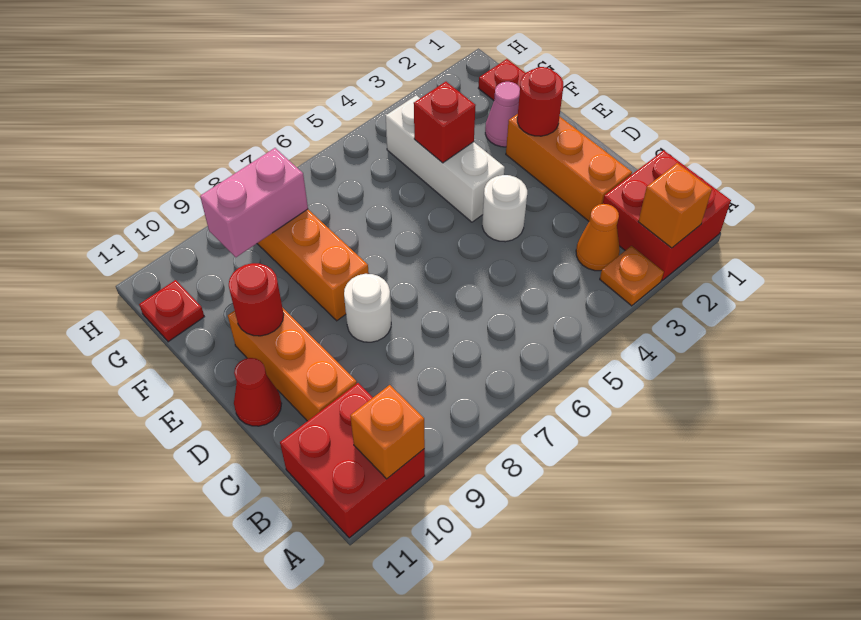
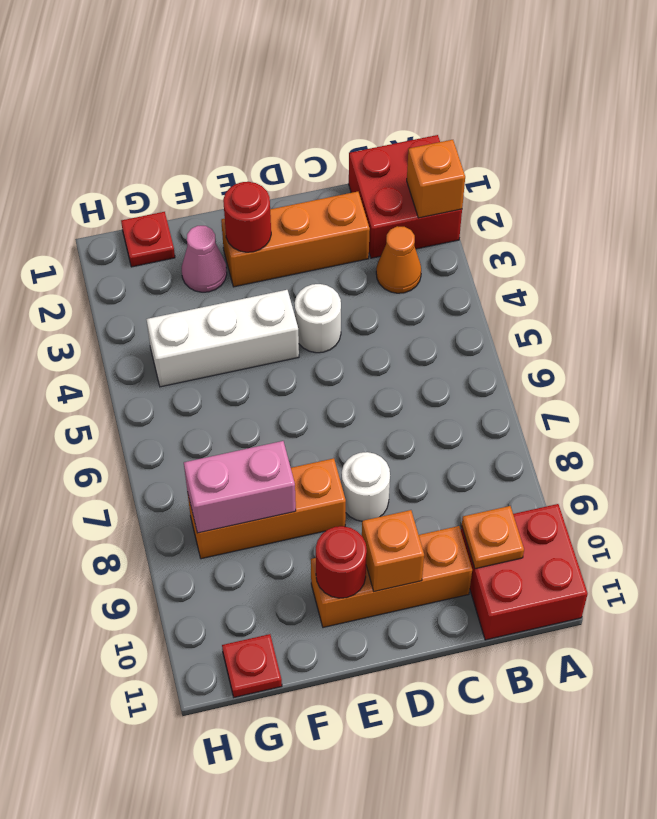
orange 1x1 plate [600,246,664,306] -> orange 1x1 plate moved to [462,506,524,569]
orange 1x1 brick [350,385,425,479] -> orange 1x1 brick moved to [362,510,424,591]
red 1x1 cone [234,358,282,426] -> none
red 1x1 brick [414,82,476,163] -> none
pink 1x2 brick [200,148,308,257] -> pink 1x2 brick turned to [184,441,296,533]

